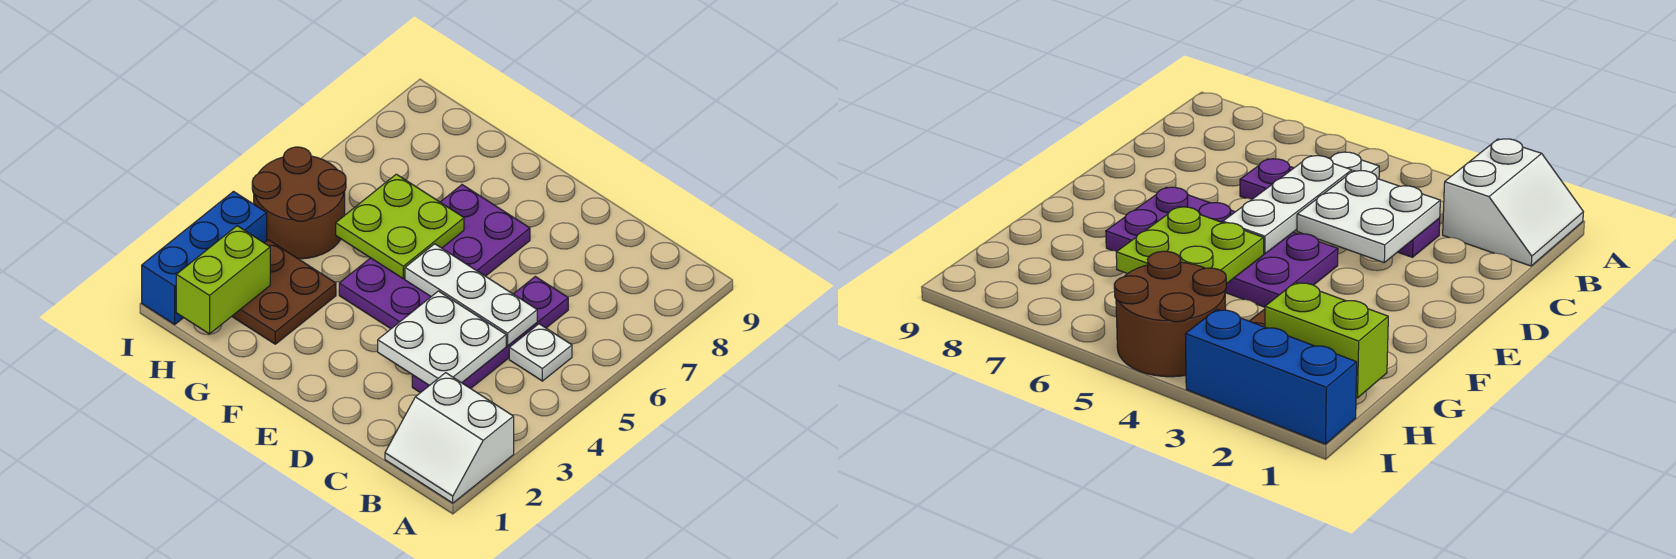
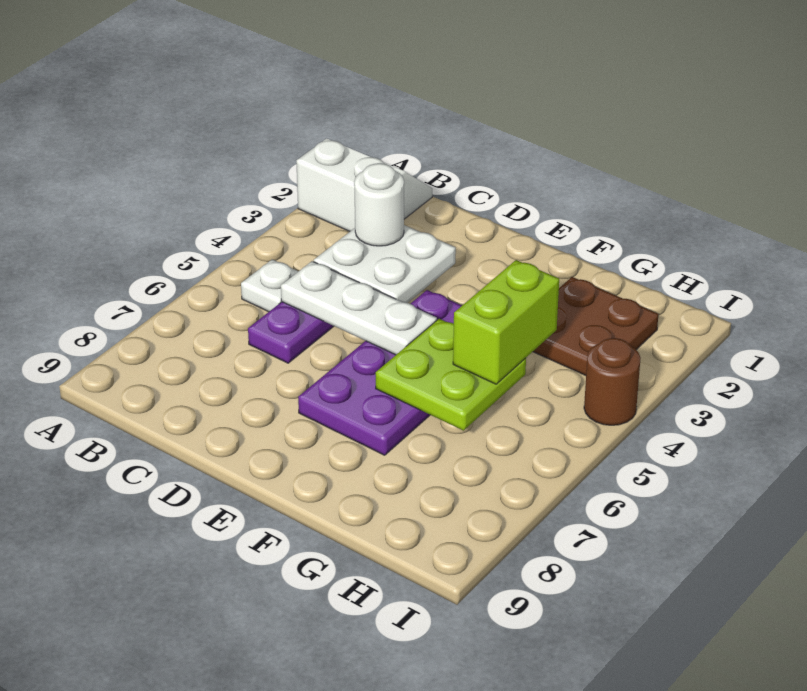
none -> white 1x1 round brick [354,163,404,246]
lime 1x2 brick [176,226,270,334] -> lime 1x2 brick moved to [453,260,559,384]
brown 2x2 round brick [252,147,346,259] -> brown 1x1 round brick [584,338,640,425]
blue 1x3 brick [142,192,267,324] -> none

